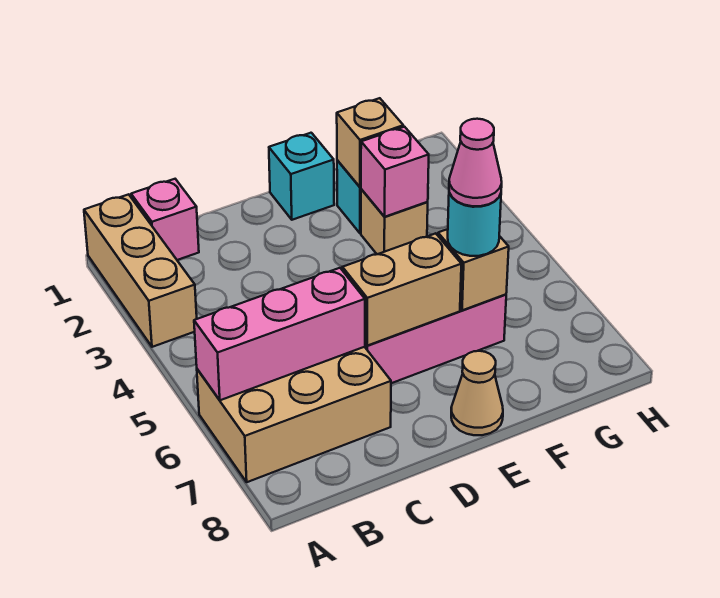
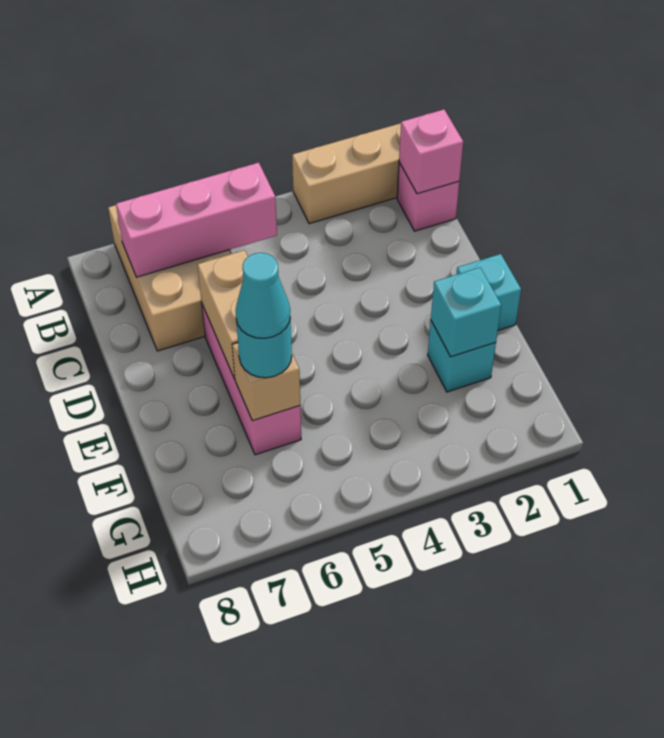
pink 1x3 brick [194,268,365,400] -> pink 1x3 brick turned to [116,163,277,277]
tan 1x1 cone [451,351,503,435] -> none
tan 1x1 brick [337,98,403,187] -> cyan 1x1 brick [431,267,501,357]
tan 1x1 brick [361,189,428,254] -> none
pink 1x1 brick [361,127,429,217] -> pink 1x1 brick moved to [399,109,463,194]
pink 1x1 cone [449,119,502,206] -> cyan 1x1 cone [236,253,290,338]

